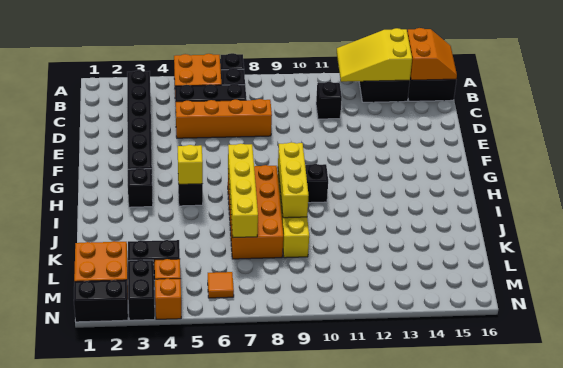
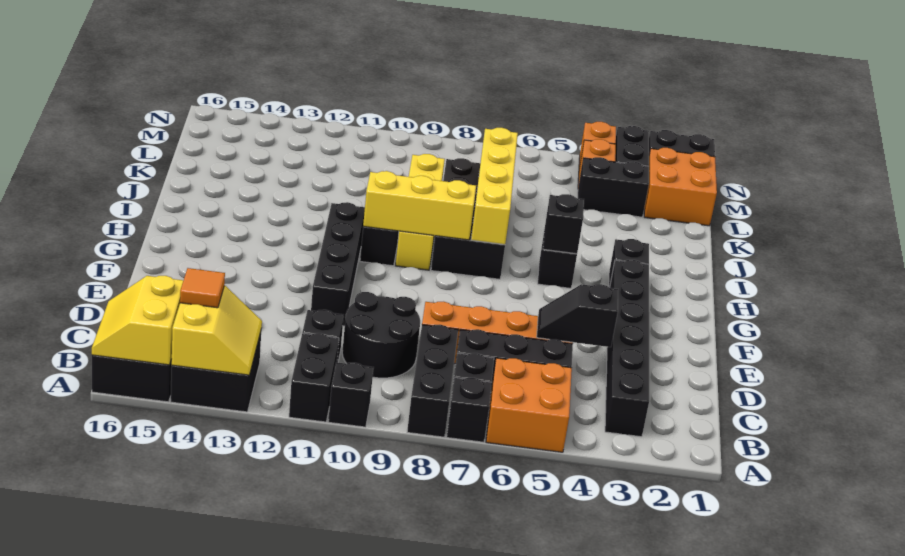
none -> black 1x3 brick [407,325,458,437]
none -> black 1x1 brick [328,362,374,427]
none -> black 1x2 brick [289,333,339,422]
yellow 2x3 slope [337,28,412,82] -> yellow 2x2 slope [171,286,262,375]
orange 2x2 slope [407,28,457,80] -> yellow 2x2 slope [92,276,183,365]
none -> black 2x2 round brick [342,292,420,378]
none -> black 1x2 slope [537,284,618,347]
none -> black 1x4 brick [311,202,365,326]
yellow 1x1 brick [178,145,203,184] -> black 1x1 brick [543,194,584,254]
orange 2x4 brick [228,165,283,259] -> black 2x4 brick [431,158,505,279]
yellow 1x3 brick [278,142,309,218] -> yellow 1x3 brick turned to [363,171,476,240]
orange 1x1 tile [208,272,234,298] -> orange 1x1 tile moved to [180,268,225,308]

